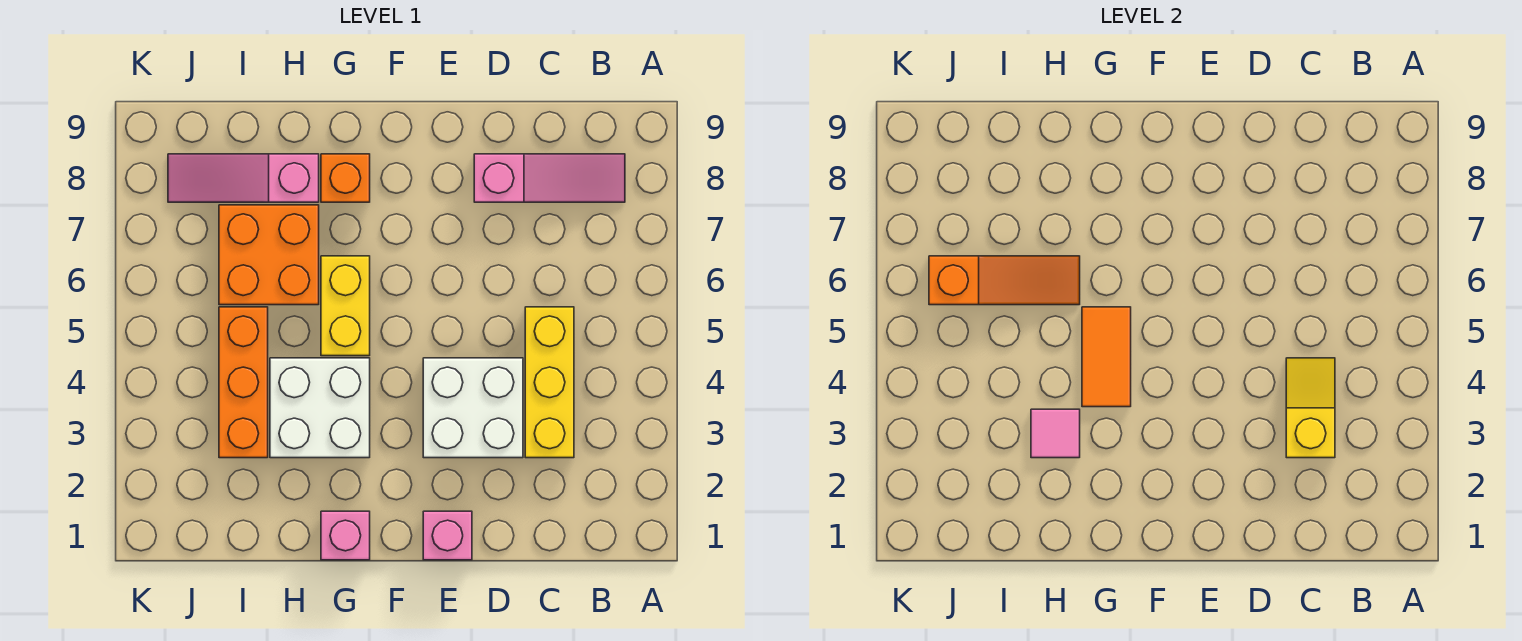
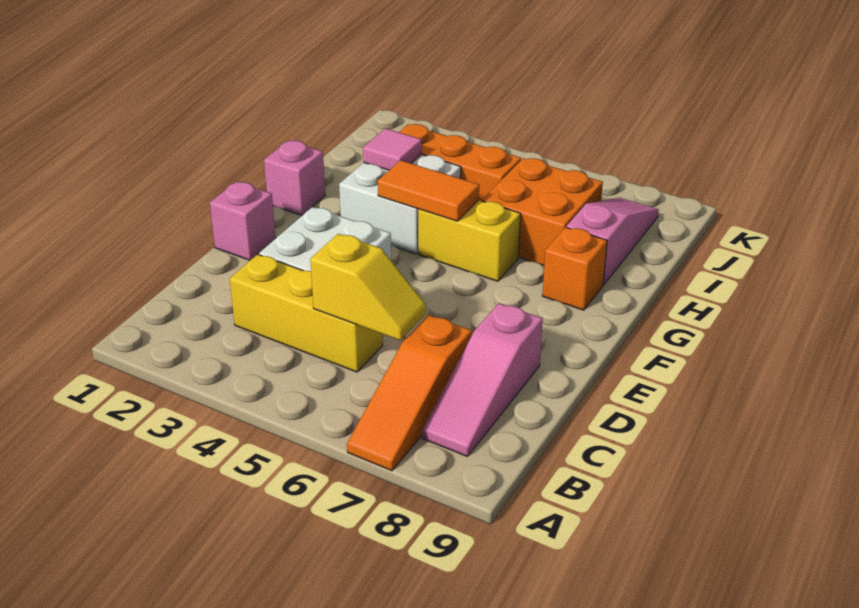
yellow 1x2 slope [1286,358,1335,458] -> yellow 1x2 slope moved to [310,234,426,341]
orange 1x3 slope [929,256,1080,305] -> orange 1x3 slope moved to [347,315,472,471]

